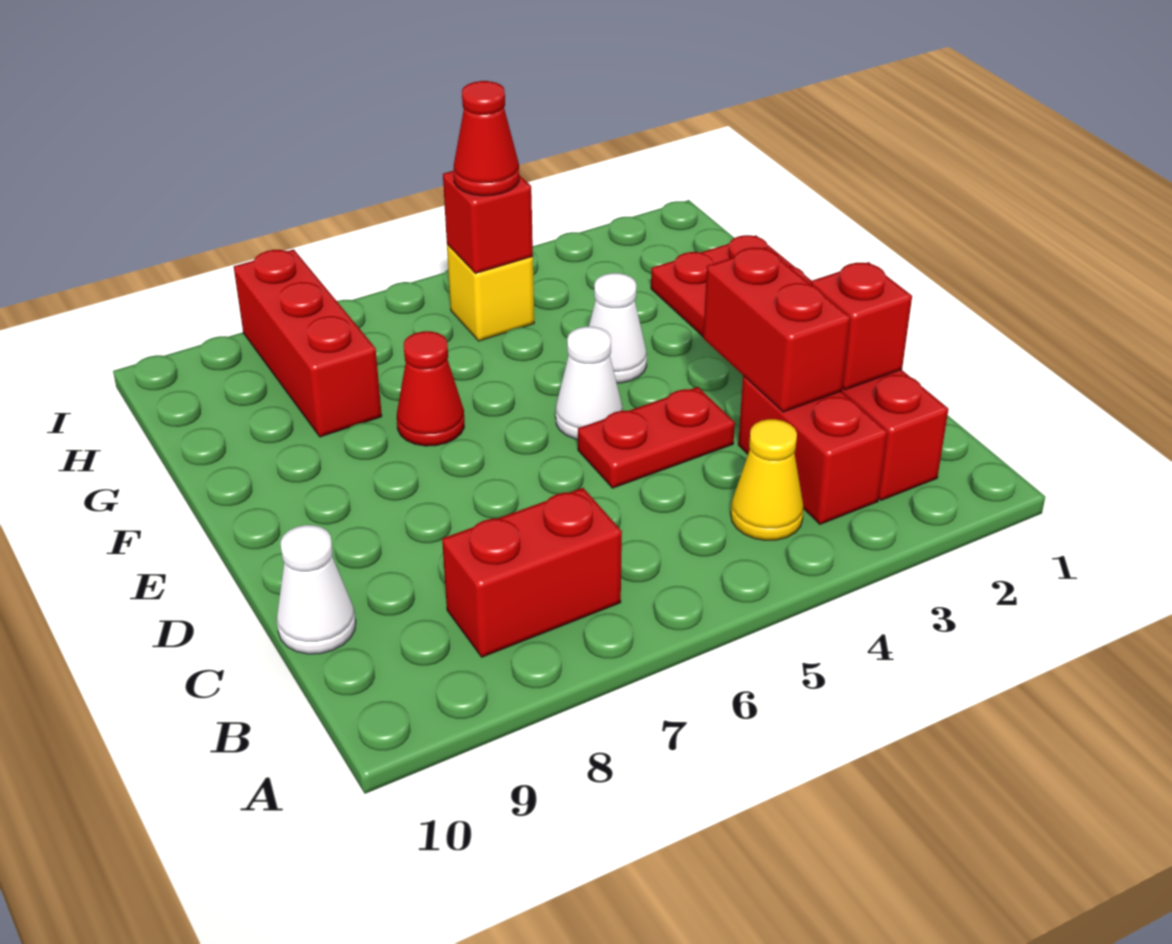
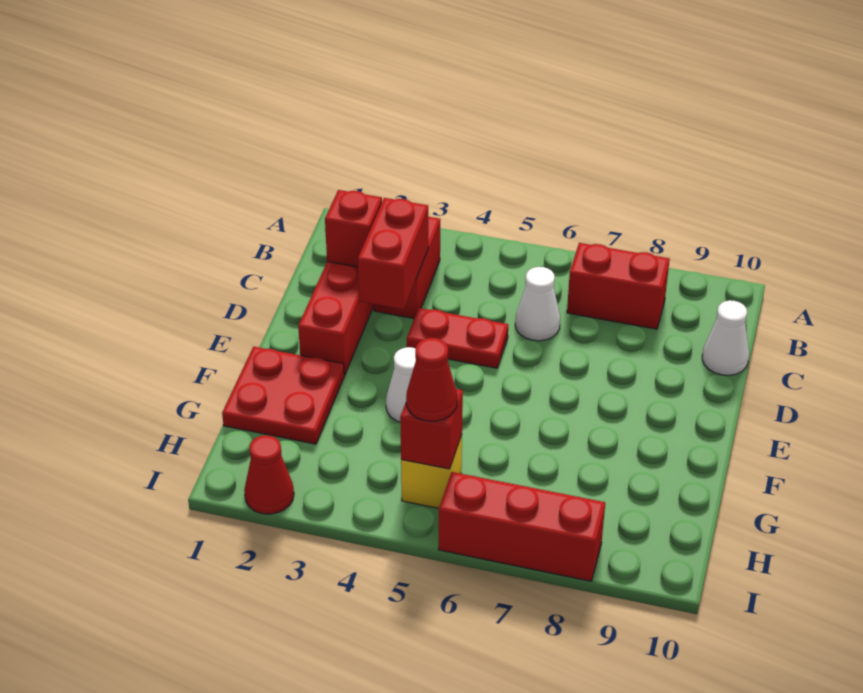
yellow 1x1 cone [731,419,804,540] -> none
white 1x1 cone [556,327,623,439] -> white 1x1 cone moved to [515,267,560,341]
red 1x1 cone [397,331,464,446] -> red 1x1 cone moved to [244,435,294,514]
red 1x3 brick [234,249,382,437] -> red 1x3 brick turned to [439,472,605,581]

